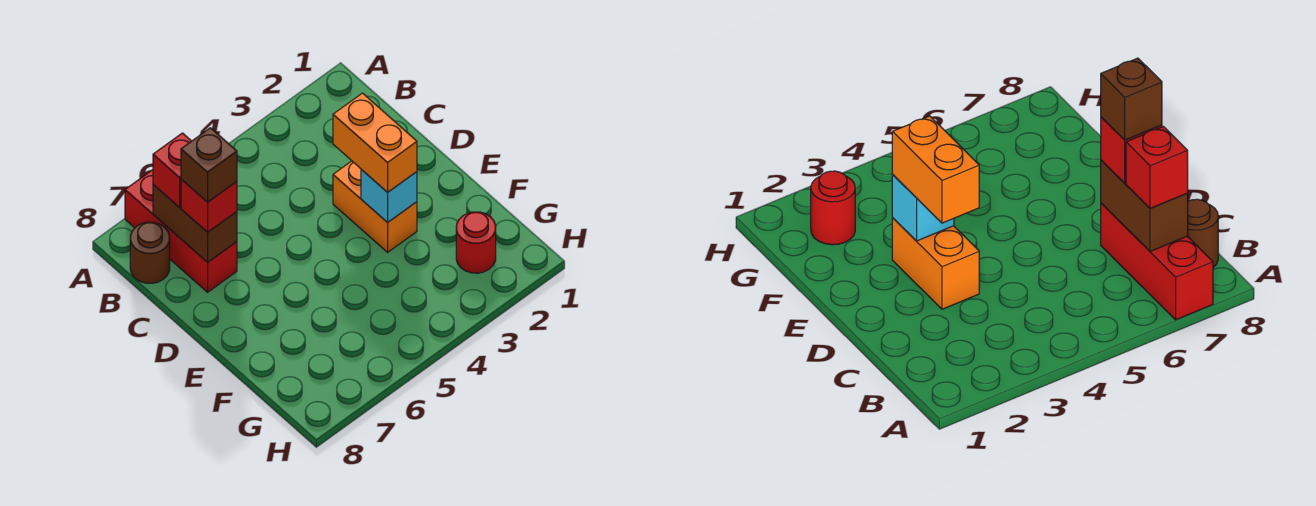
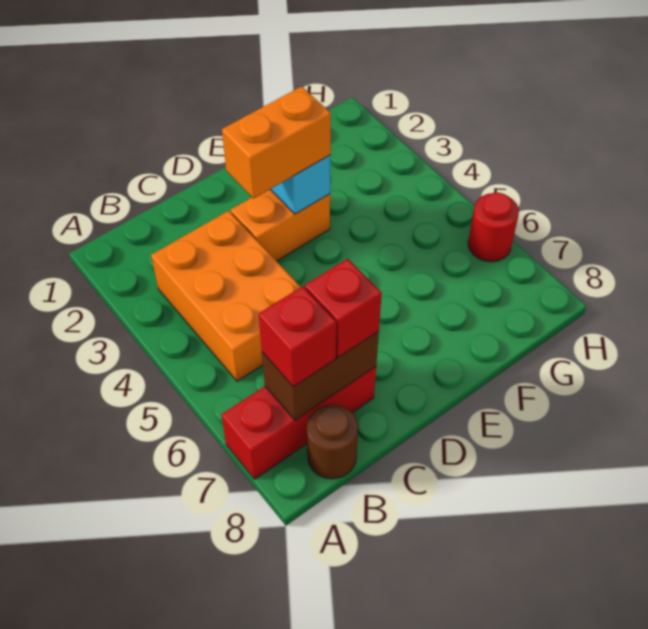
none -> orange 2x3 brick [151,211,301,381]
brown 1x1 brick [181,128,237,202] -> none
red 1x1 round brick [456,212,496,273] -> red 1x1 round brick moved to [468,193,519,262]

